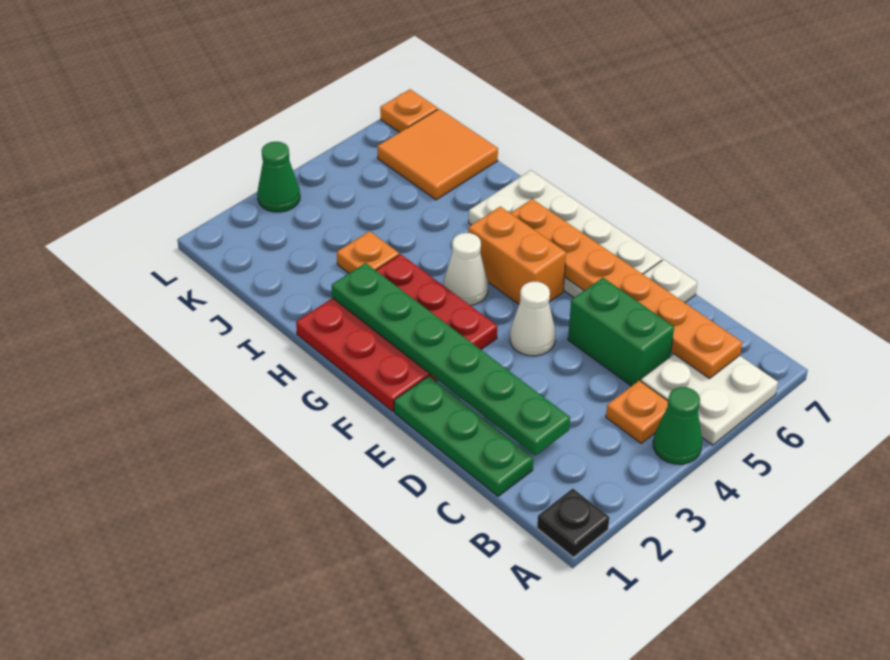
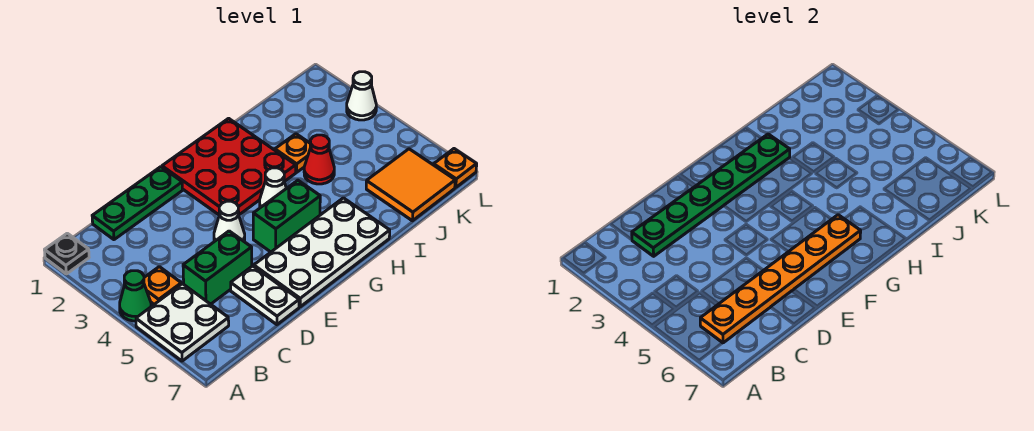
orange 1x2 brick [468,206,566,304] -> green 1x2 brick [253,180,320,252]
none -> red 1x1 cone [304,135,334,184]
green 1x1 cone [257,142,300,212] -> white 1x1 cone [347,72,376,120]

